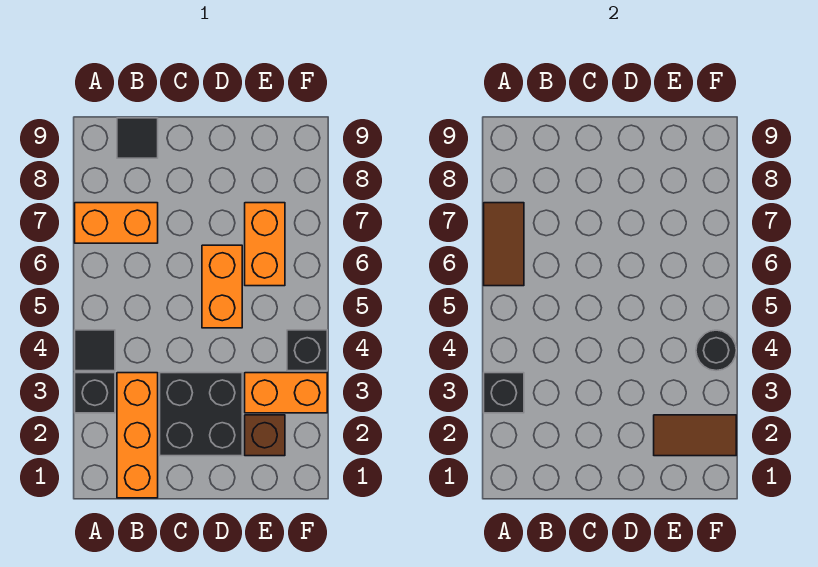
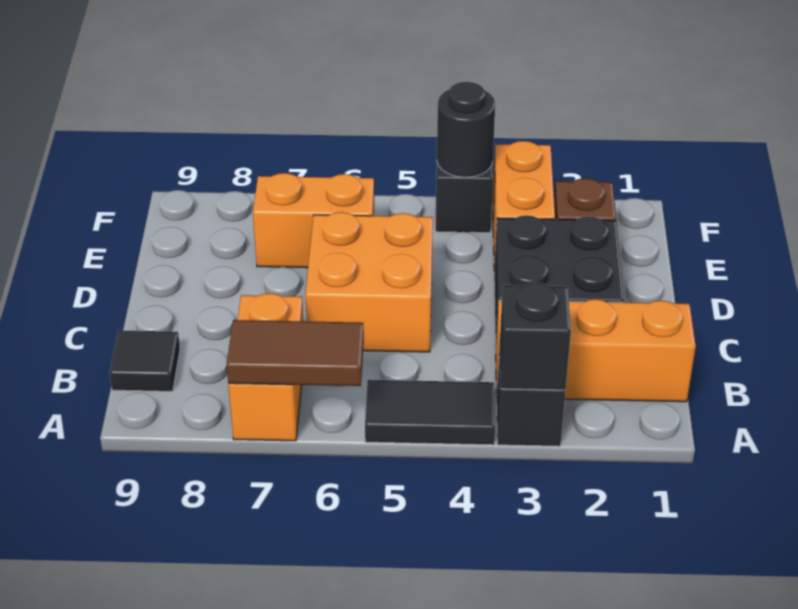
black 1x1 tile [75,330,115,371] -> black 1x2 tile [365,380,495,445]
orange 1x2 brick [202,245,242,328] -> orange 2x2 brick [305,212,433,352]
brown 1x2 tile [654,415,736,456] -> none

